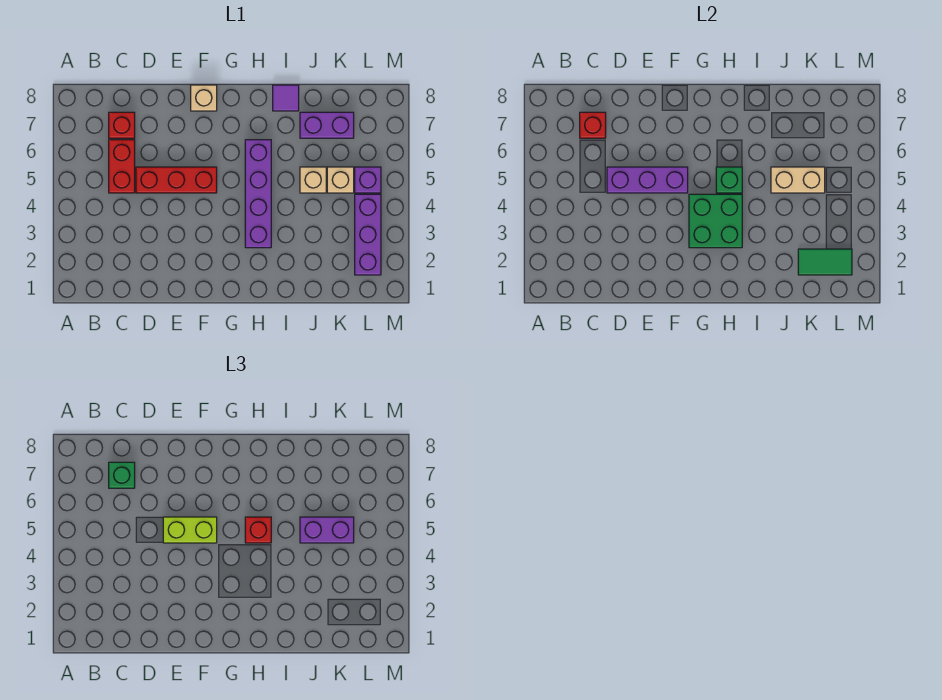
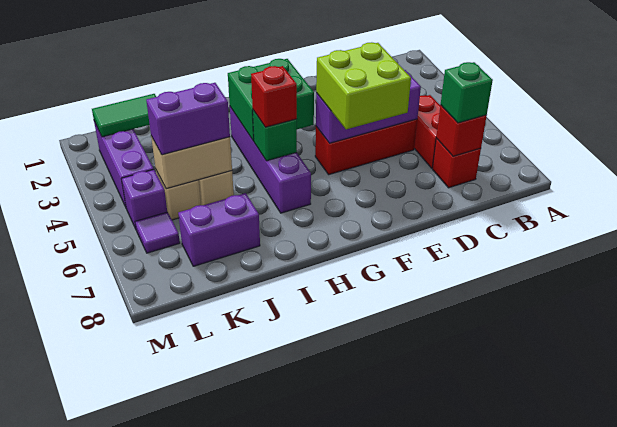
lime 1x2 brick [163,517,217,543] -> lime 2x2 brick [316,42,411,129]
tan 1x1 brick [191,85,217,111] -> none
purple 1x1 tile [273,85,299,111] -> purple 1x1 tile moved to [135,212,180,253]

